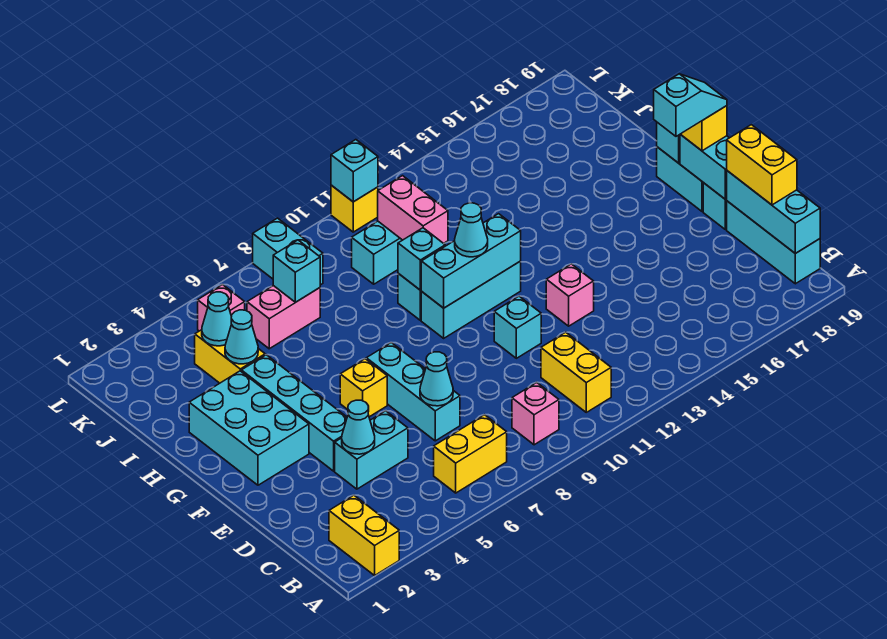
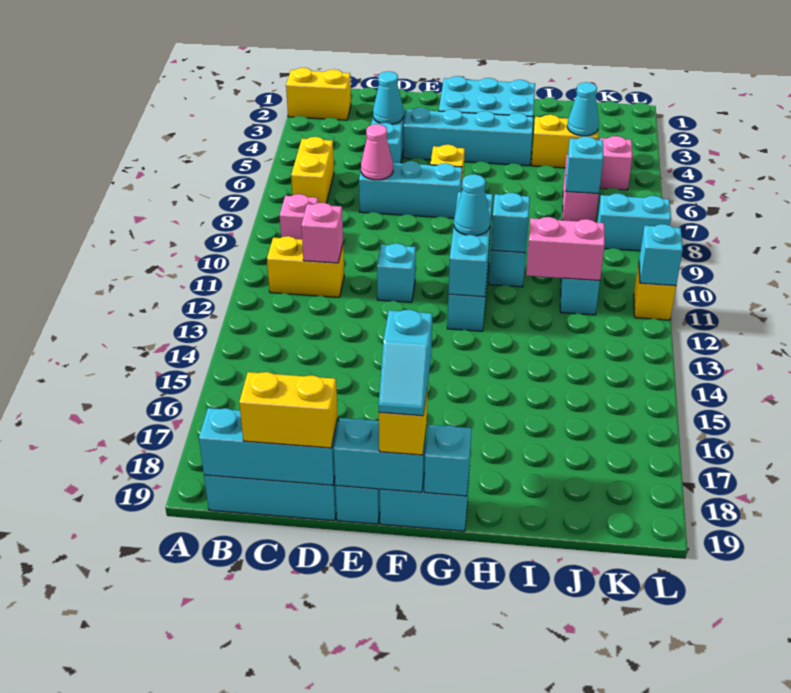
cyan 1x1 cone [420,352,453,406] -> pink 1x1 cone [361,124,393,180]
pink 1x1 brick [546,264,594,326] -> pink 1x1 brick moved to [301,203,343,263]
cyan 1x1 cone [225,310,258,364] -> none

